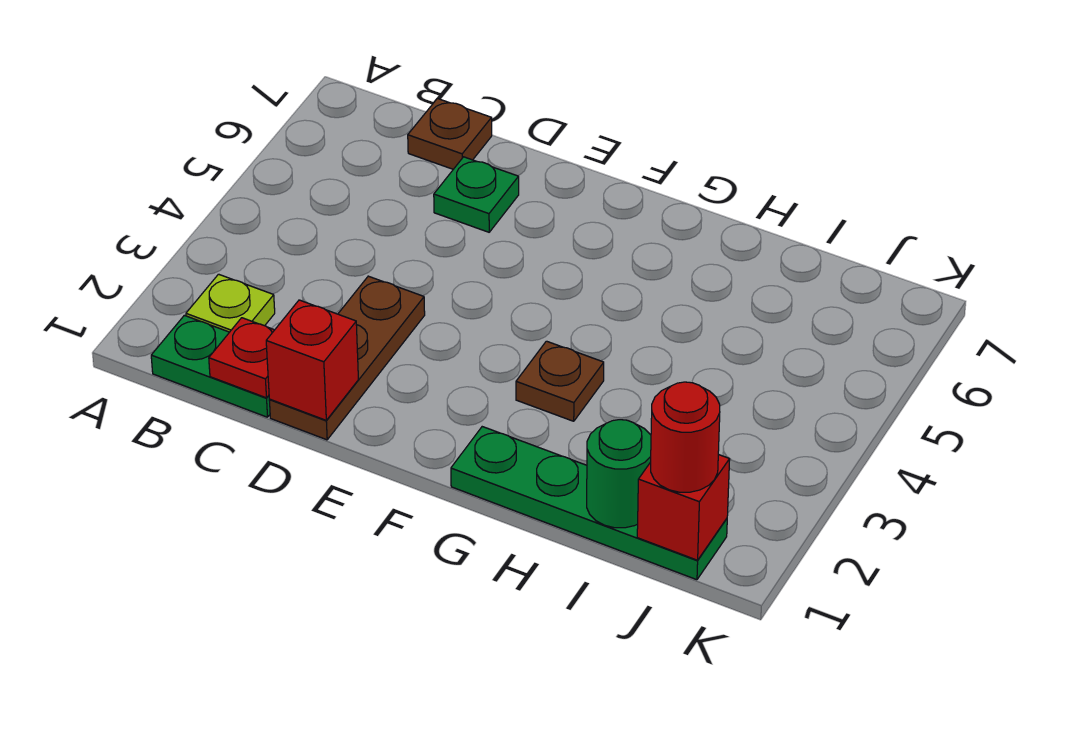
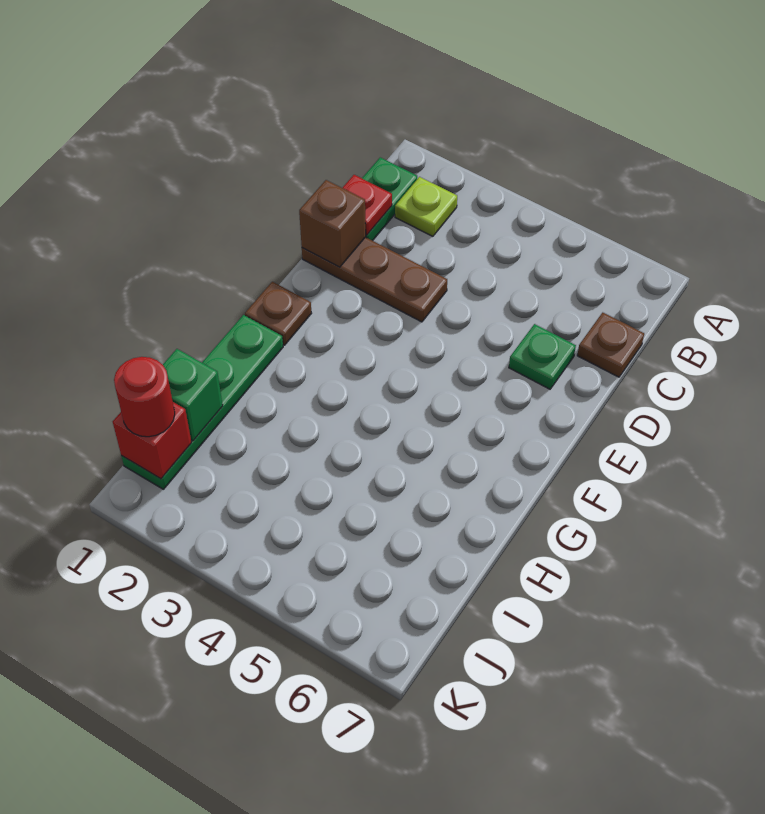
red 1x1 brick [266,300,358,420] -> brown 1x1 brick [299,180,366,267]
brown 1x1 plate [516,341,604,421] -> brown 1x1 plate moved to [245,282,312,345]
green 1x1 round brick [587,420,651,528] -> green 1x1 brick [163,349,223,441]

